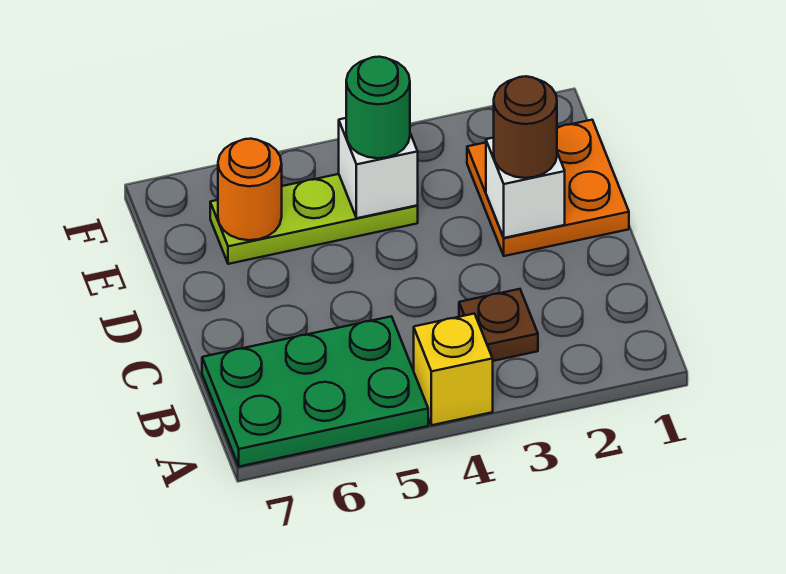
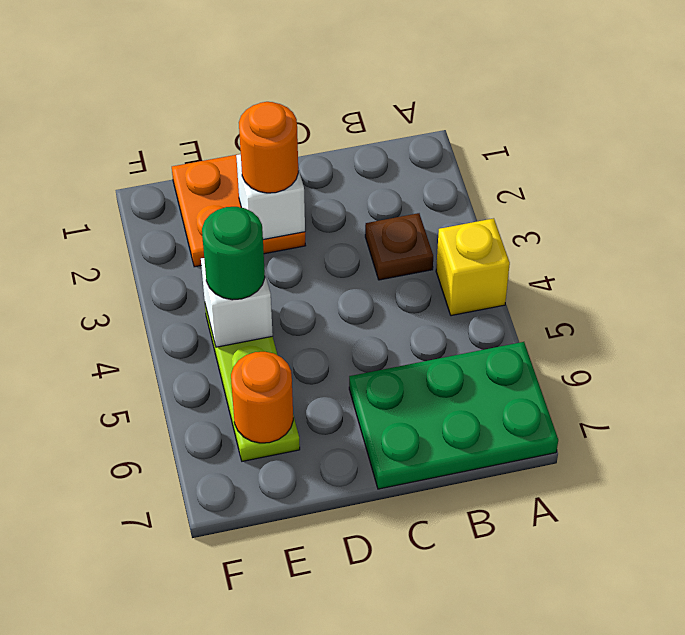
green 2x3 plate [202,316,428,467] -> green 2x3 plate turned to [349,342,558,489]
brown 1x1 round brick [494,76,557,178] -> orange 1x1 round brick [239,102,298,193]

